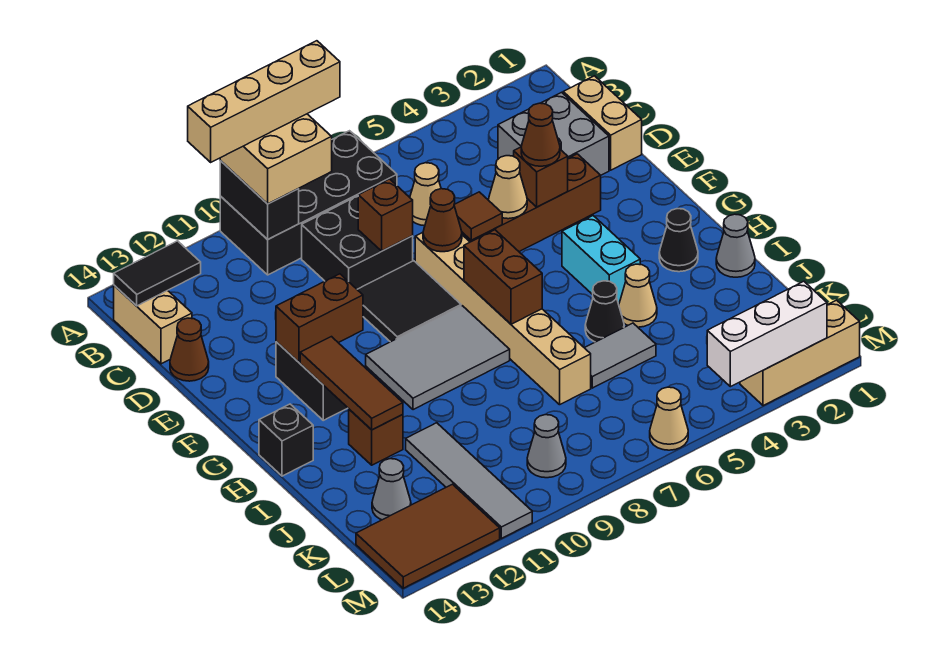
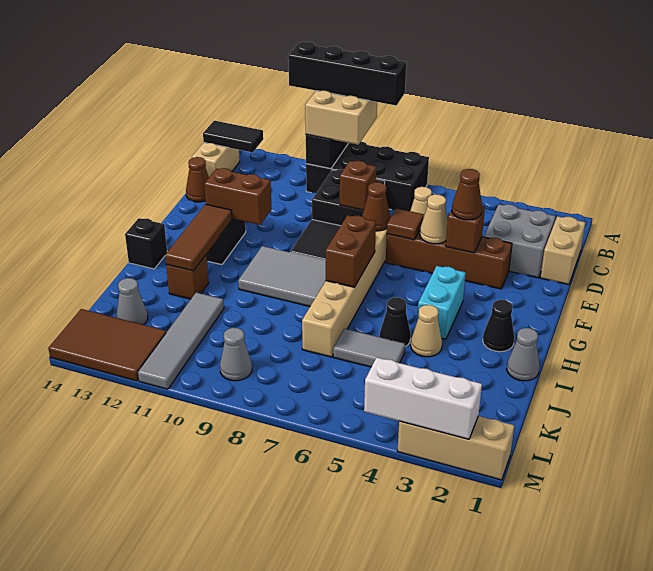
tan 1x4 brick [188,41,340,162] -> black 1x4 brick [288,42,406,106]
tan 1x1 cone [650,387,688,450] -> none

